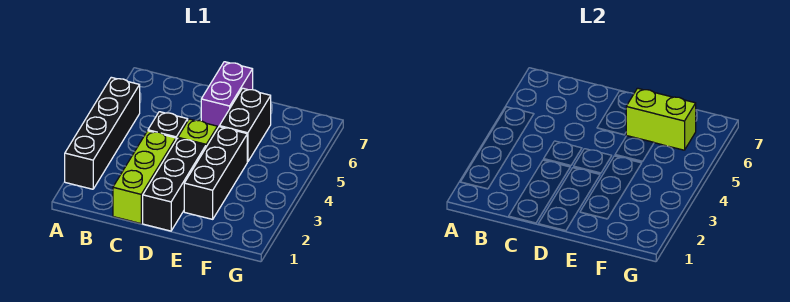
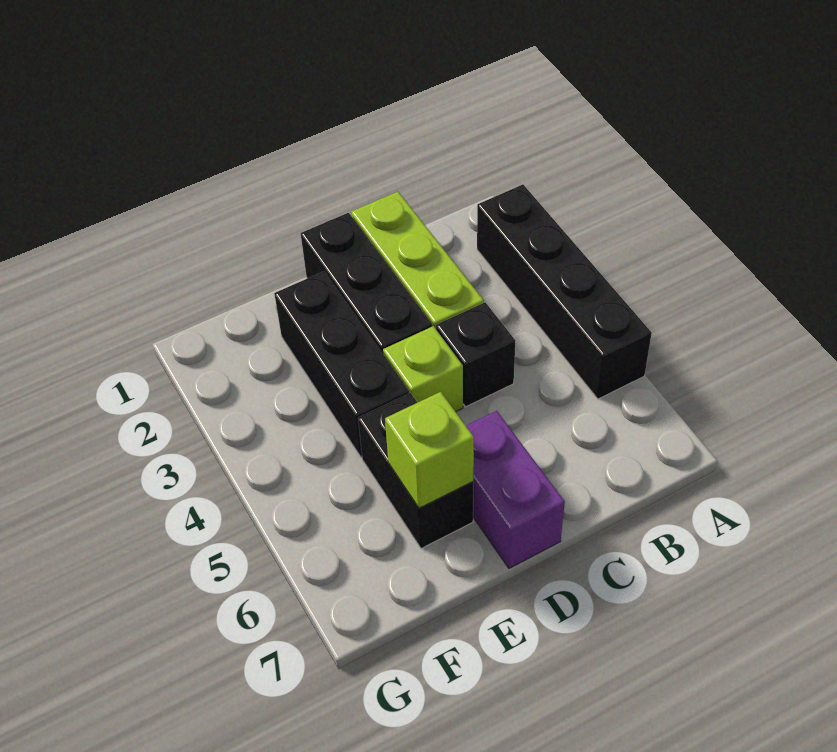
lime 1x2 brick [626,88,696,150] -> lime 1x1 brick [385,392,474,508]

